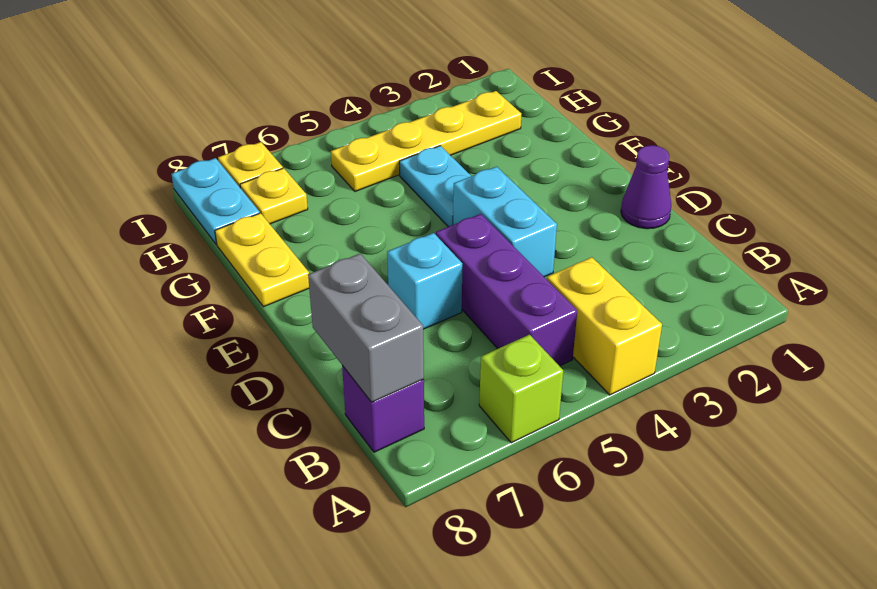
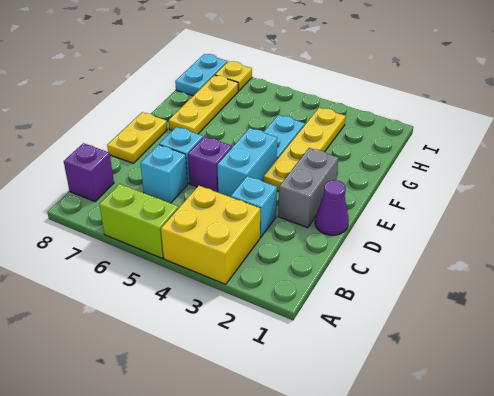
yellow 1x2 brick [547,257,662,395] -> yellow 2x2 brick [161,186,260,284]
lime 1x1 brick [479,335,563,443] -> lime 1x2 brick [99,184,179,258]
purple 1x3 brick [436,214,577,366] -> purple 1x1 brick [188,136,232,192]
grey 1x2 brick [308,254,424,402] -> grey 1x2 brick moved to [278,148,338,228]
none -> cyan 1x1 brick [231,176,277,238]
none -> cyan 1x1 brick [140,145,188,203]
yellow 1x2 plate [215,213,309,307] -> yellow 1x2 plate moved to [107,112,167,163]
yellow 1x4 plate [331,91,521,191] -> yellow 1x4 plate turned to [264,108,346,191]
yellow 1x1 plate [240,168,308,224] -> yellow 1x3 plate [169,75,238,134]

